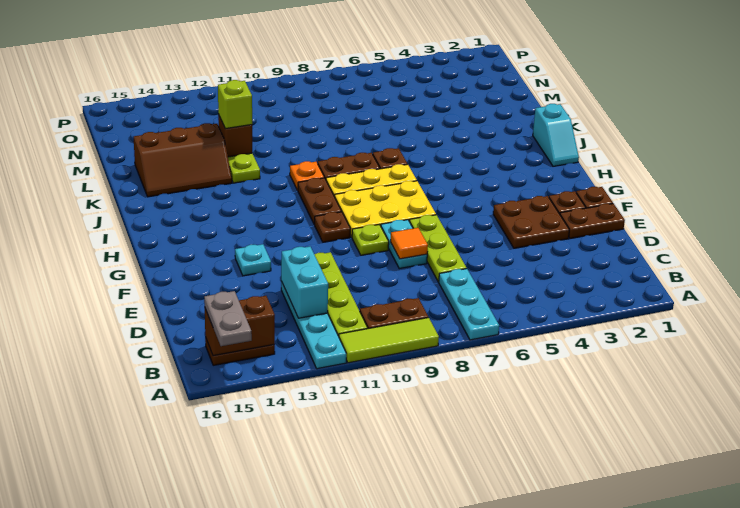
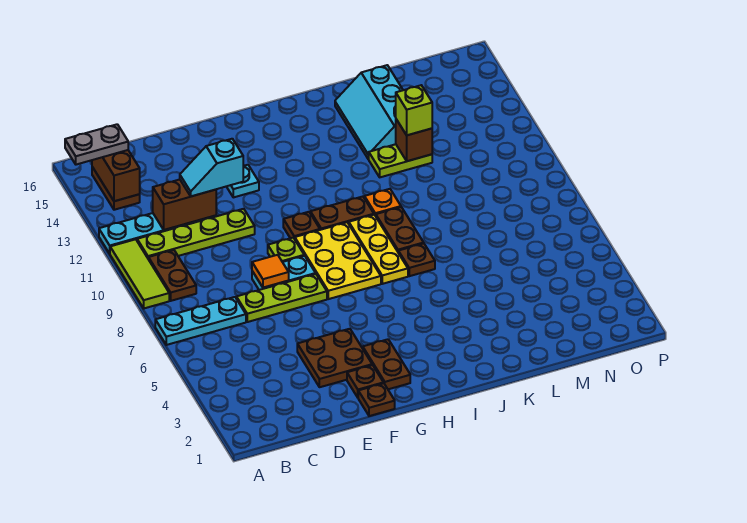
cyan 1x2 brick [281,247,328,318] -> brown 1x2 brick [153,180,216,230]
brown 1x2 plate [560,204,625,238] -> brown 1x2 plate moved to [363,339,410,389]
cyan 1x2 slope [533,104,579,166] -> cyan 1x2 slope moved to [180,139,243,196]
brown 2x3 slope [134,123,232,197] -> cyan 2x3 slope [335,65,403,159]

